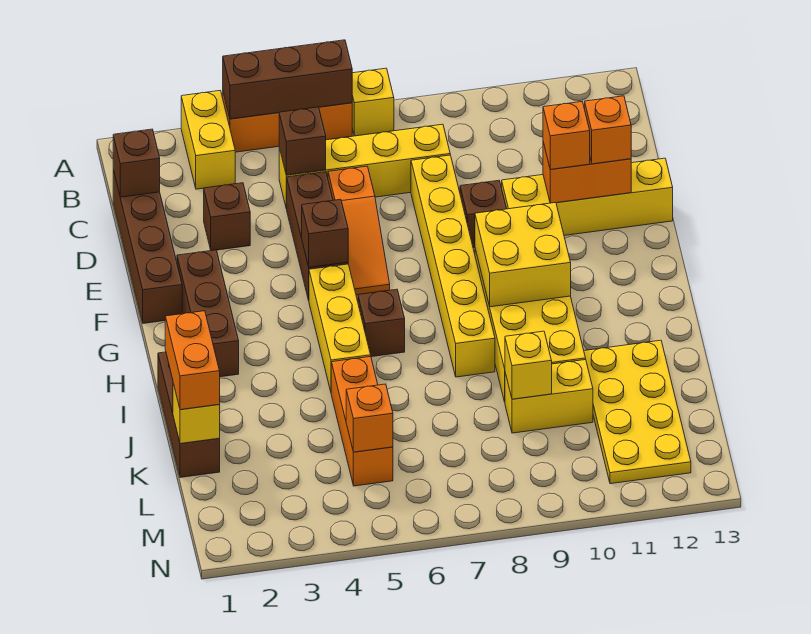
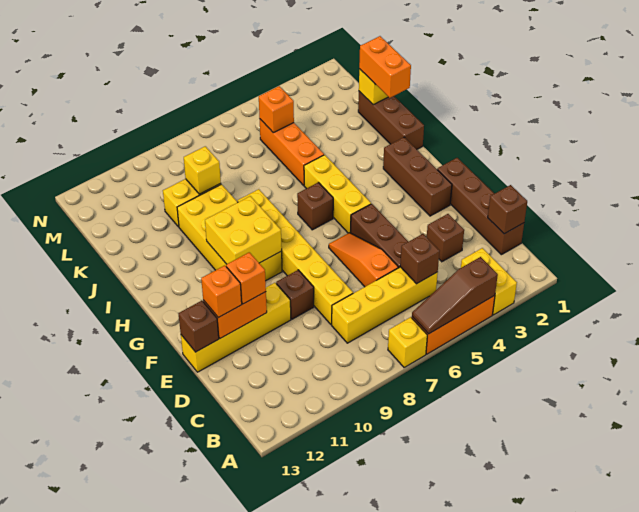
brown 1x3 brick [223,40,352,119] -> brown 1x3 slope [412,257,498,334]
brown 1x1 brick [302,199,348,267] -> brown 1x1 brick moved to [179,301,219,352]
yellow 2x4 plate [584,340,691,484] -> none

